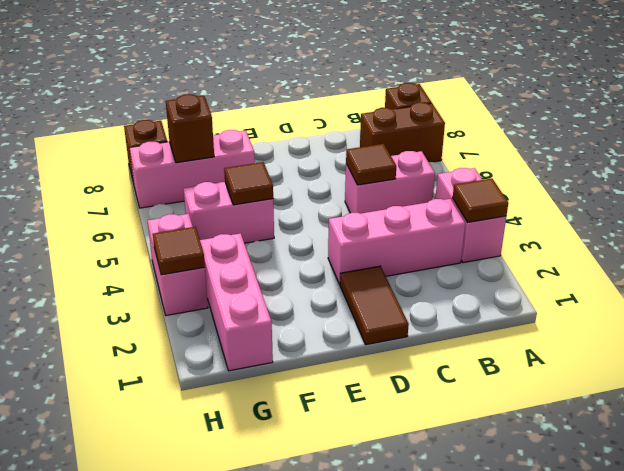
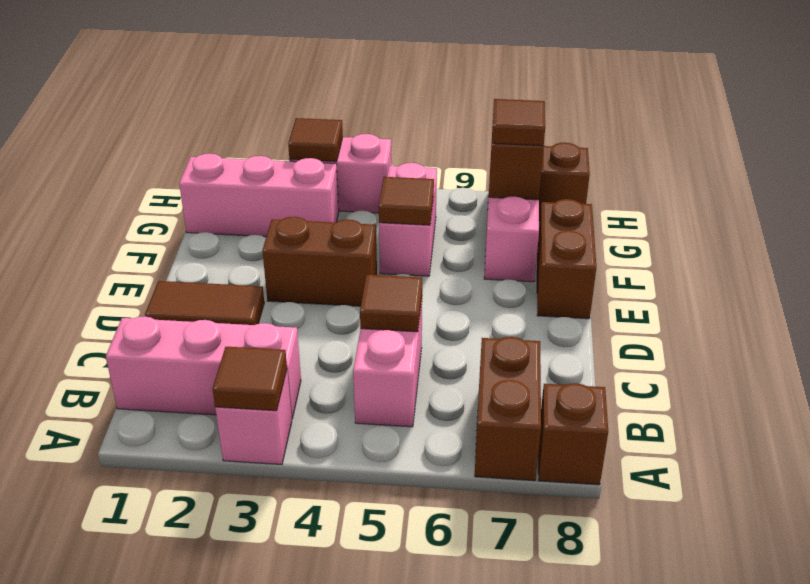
pink 1x2 brick [435,168,506,263] -> pink 1x1 brick [215,371,292,464]
pink 1x3 brick [328,199,465,284] -> pink 1x3 brick turned to [106,316,301,418]
none -> brown 1x2 brick [262,217,377,306]
none -> brown 1x2 brick [537,199,596,319]
none -> brown 1x1 tile [492,99,545,146]

